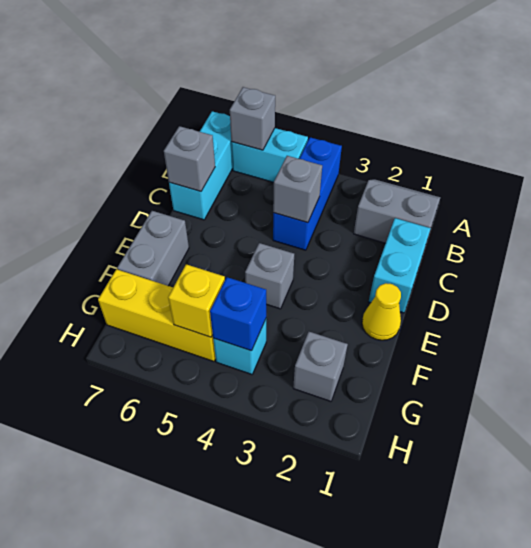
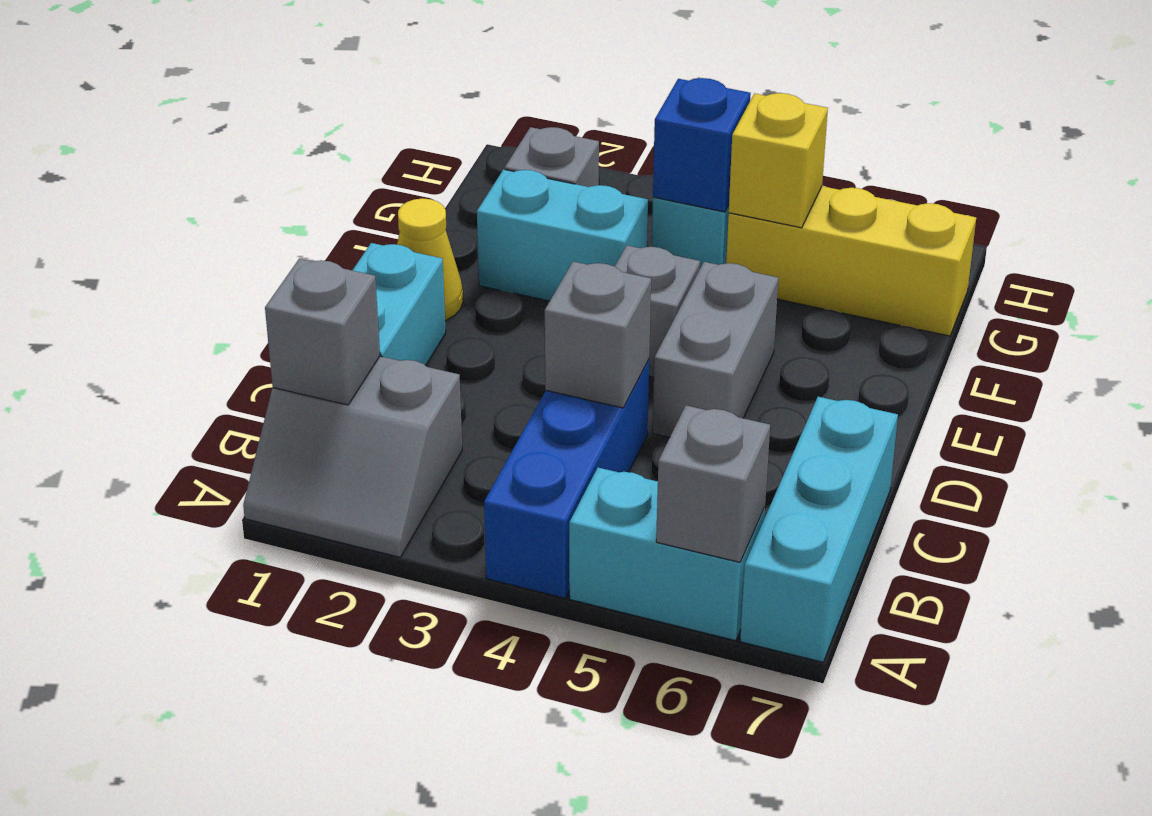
grey 1x1 brick [164,126,215,191] -> grey 1x1 brick moved to [265,259,380,405]
grey 1x2 brick [117,211,189,286] -> grey 1x2 brick moved to [653,262,778,437]
none -> cyan 1x2 brick [477,169,648,301]

